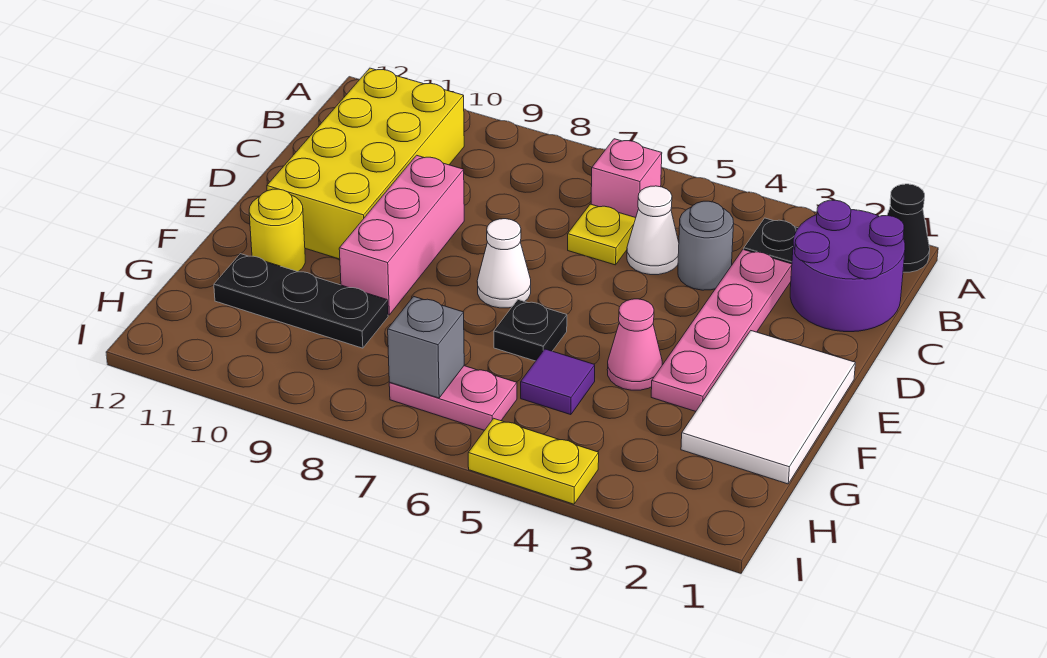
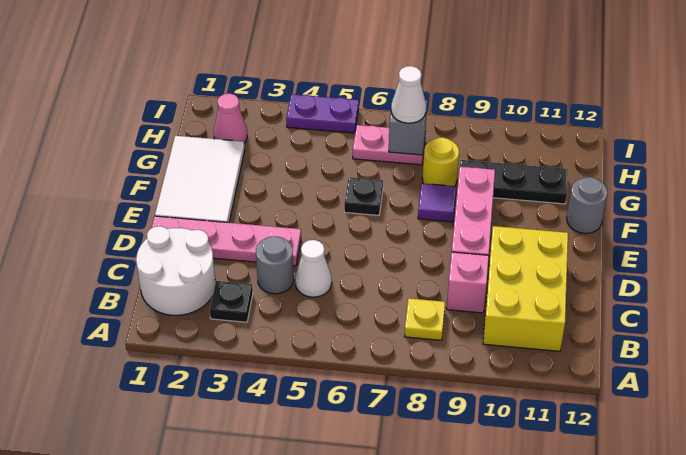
black 1x1 cone [887,184,930,272] -> none
purple 2x2 round brick [790,200,905,332] -> white 2x2 round brick [136,226,215,315]
pink 1x1 brick [591,139,662,218] -> pink 1x1 brick moved to [447,252,489,313]
yellow 2x4 brick [267,68,464,259] -> yellow 2x3 brick [483,226,568,351]
pink 1x4 plate [651,249,792,411] -> pink 1x4 plate turned to [152,216,301,266]
yellow 1x1 plate [568,204,636,265] -> yellow 1x1 plate moved to [404,298,445,340]
white 1x1 cone [477,219,531,308] -> white 1x1 cone moved to [391,66,426,123]
pink 1x1 cone [607,299,662,390] -> pink 1x1 cone moved to [214,94,247,143]
yellow 1x1 round brick [249,189,305,272] -> yellow 1x1 round brick moved to [422,137,459,186]
none -> grey 1x1 round brick [567,177,607,233]
purple 1x1 tile [521,349,595,415] -> purple 1x1 tile moved to [418,183,456,222]
yellow 1x2 plate [468,418,599,504] -> purple 1x2 plate [286,94,359,133]

